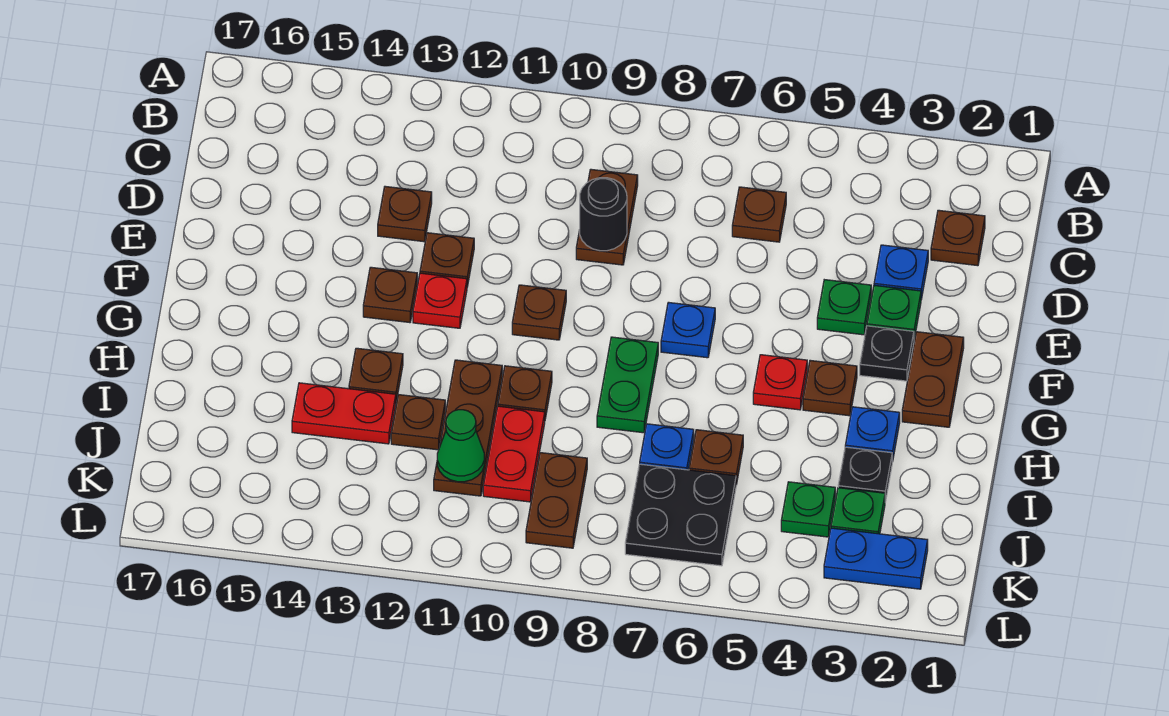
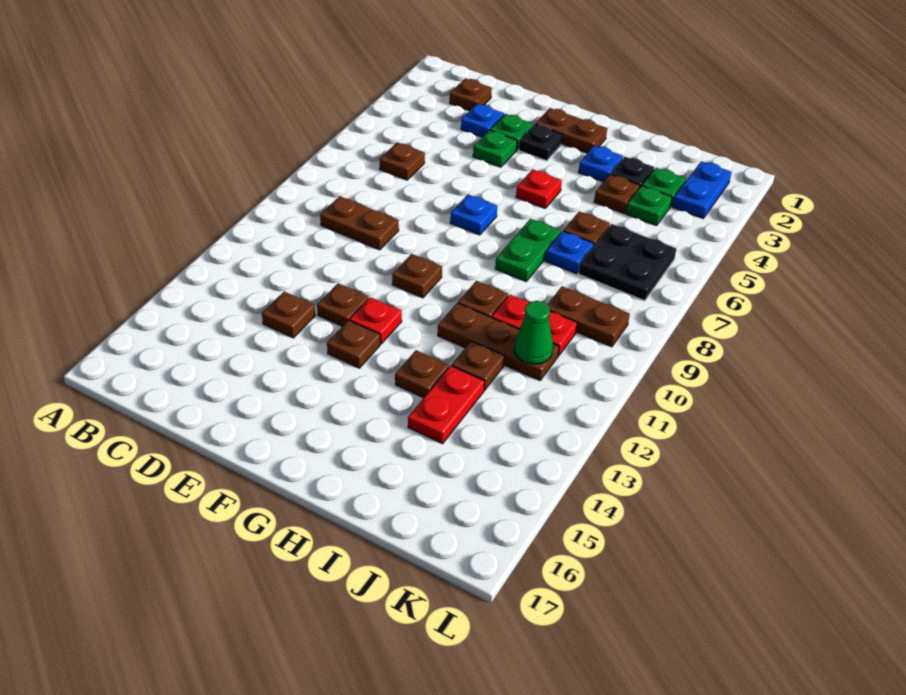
black 1x1 round brick [580,178,627,251] -> none
brown 1x1 plate [803,360,857,416] -> brown 1x1 plate moved to [594,174,640,213]
green 1x2 plate [597,337,658,433] -> green 1x2 plate turned to [495,219,561,281]

